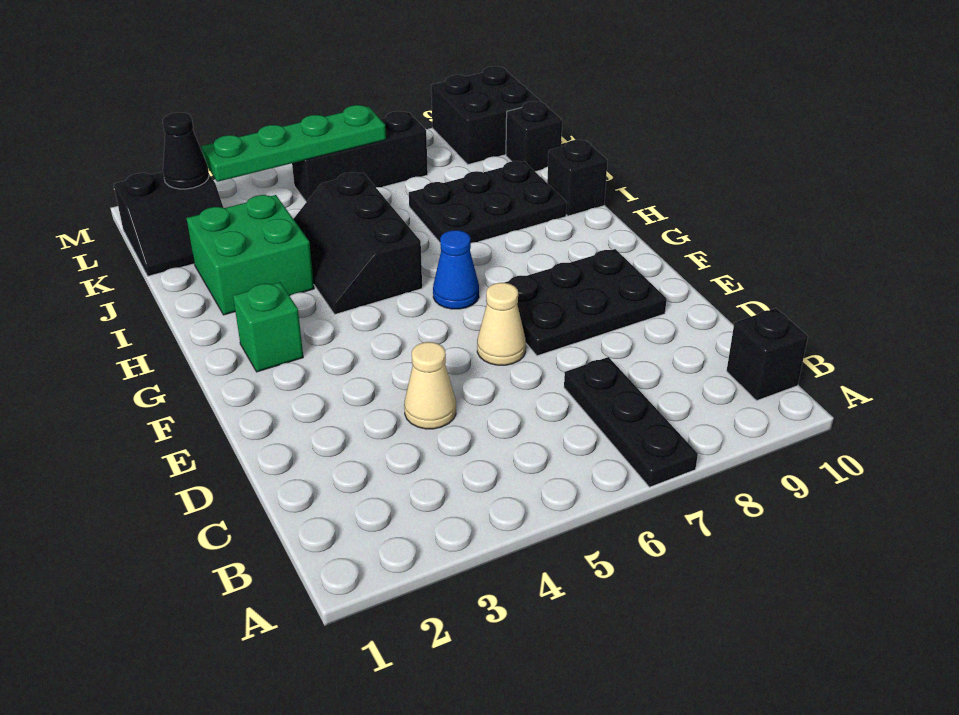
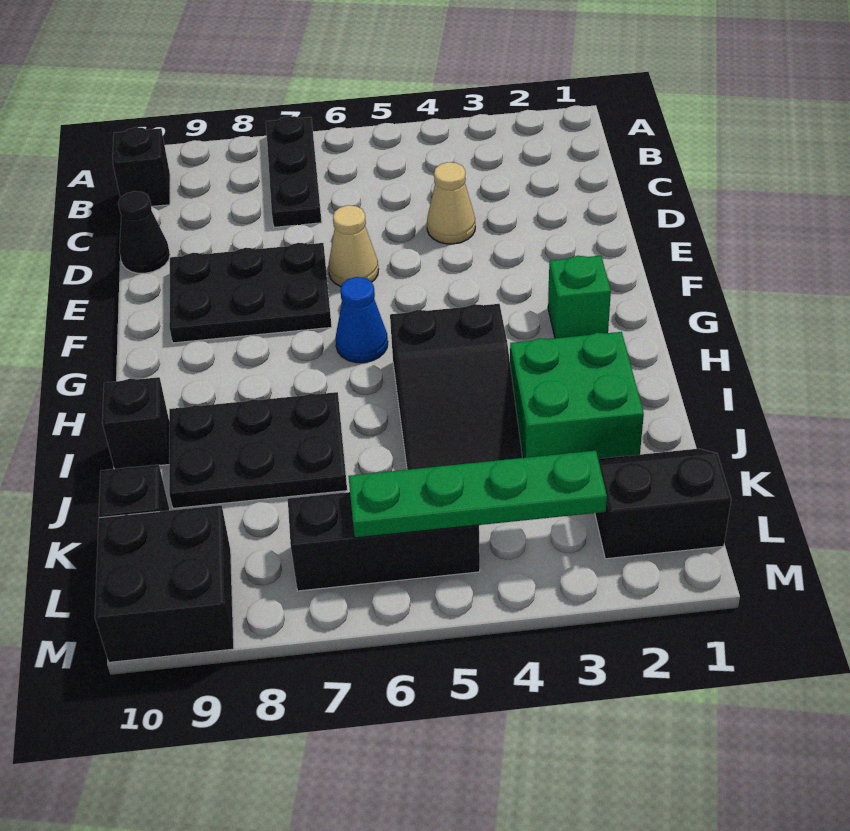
black 2x3 slope [294,172,422,314] -> black 2x3 slope turned to [390,304,522,470]
black 1x1 cone [163,113,209,189] -> black 1x1 cone moved to [118,191,170,273]

